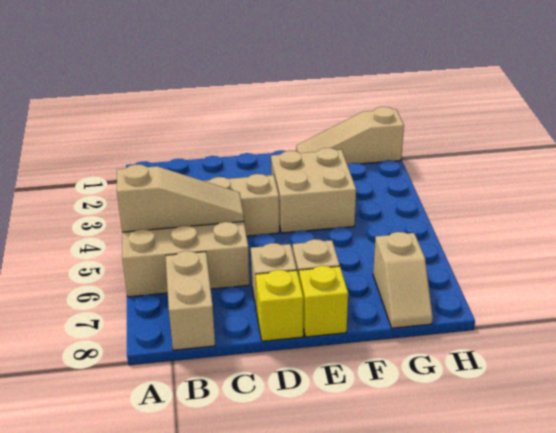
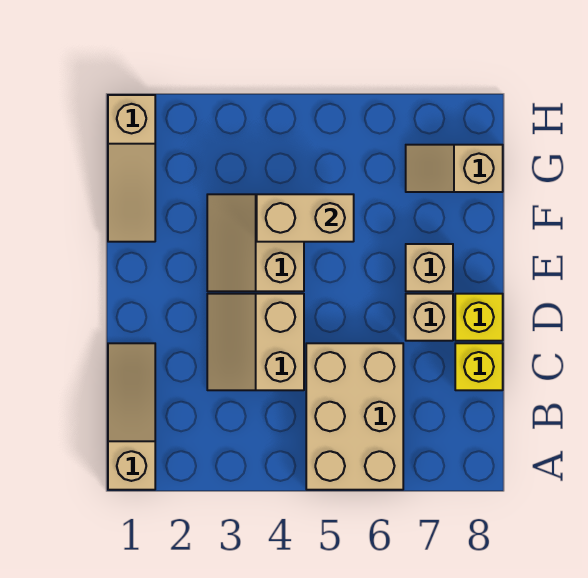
tan 1x3 slope [117,164,244,232] -> tan 1x3 slope moved to [108,343,155,490]
tan 1x2 brick [166,251,215,350] -> tan 1x2 brick moved to [257,194,354,242]
tan 2x2 brick [271,148,356,233] -> tan 2x2 slope [207,194,304,291]
yellow 1x1 brick [299,266,348,337] -> yellow 1x1 brick moved to [455,343,503,390]
tan 1x2 slope [373,232,433,328] -> tan 1x2 slope turned to [406,145,503,192]

